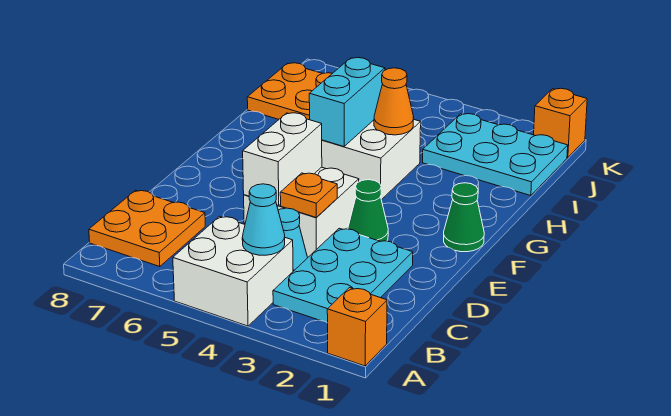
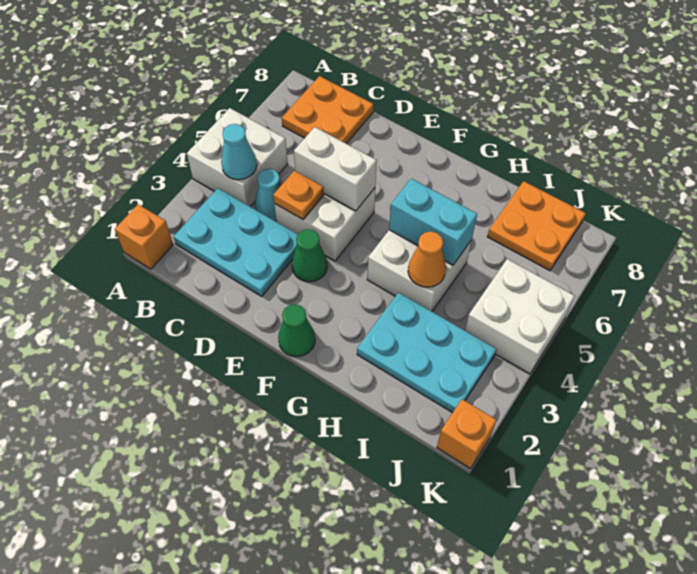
cyan 2x3 plate [422,114,568,196] -> cyan 2x3 plate turned to [357,293,497,413]
none -> white 2x2 brick [465,259,575,374]

